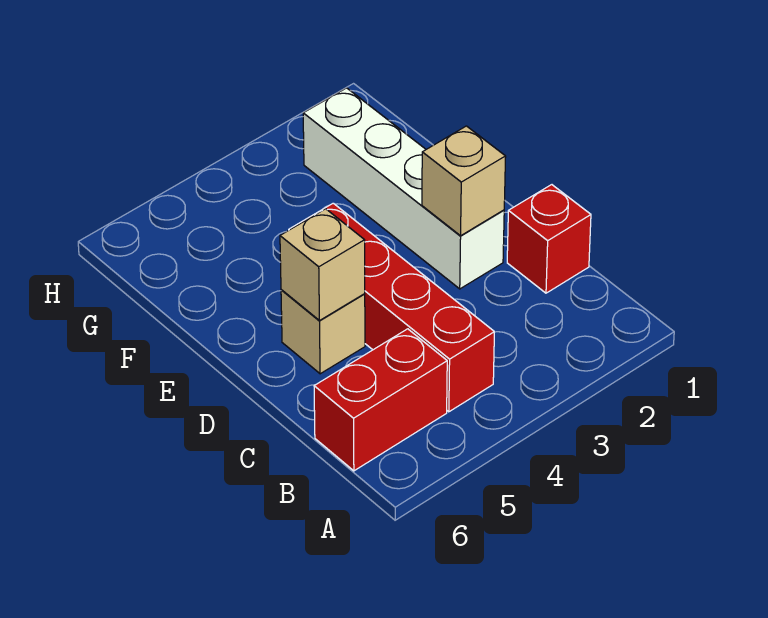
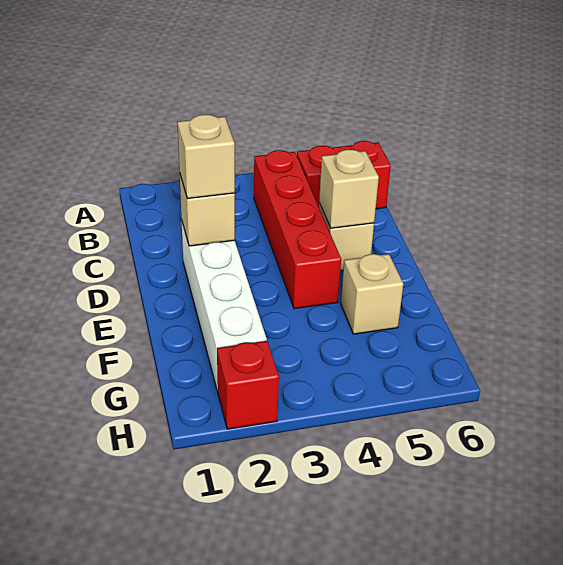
red 1x1 brick [507,185,591,293] -> red 1x1 brick moved to [217,341,279,429]
none -> tan 1x1 brick [177,115,235,199]
none -> tan 1x1 brick [341,254,403,334]

